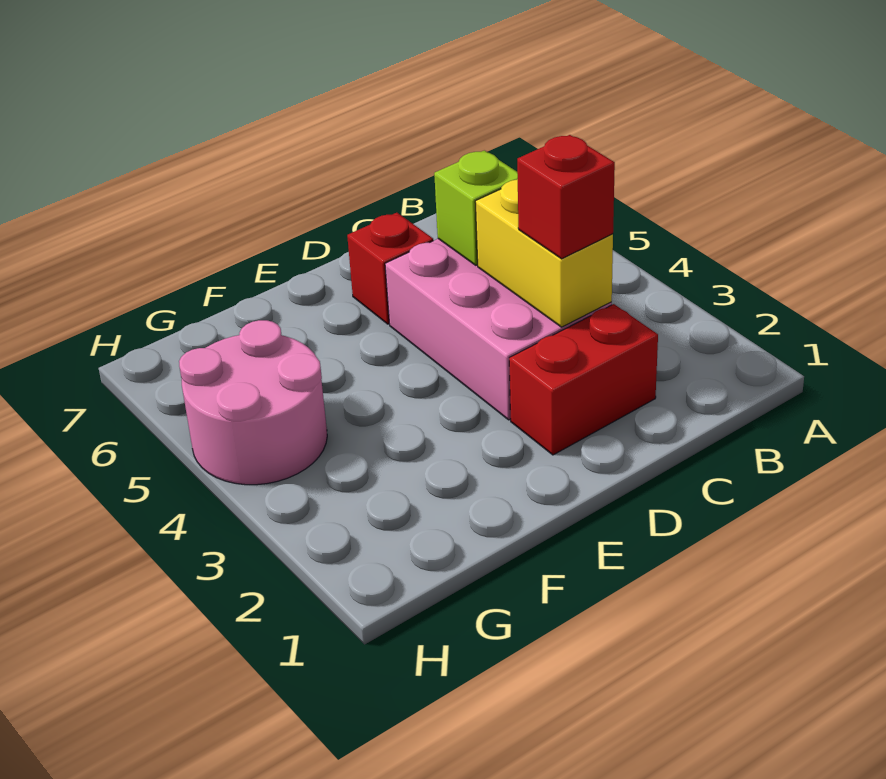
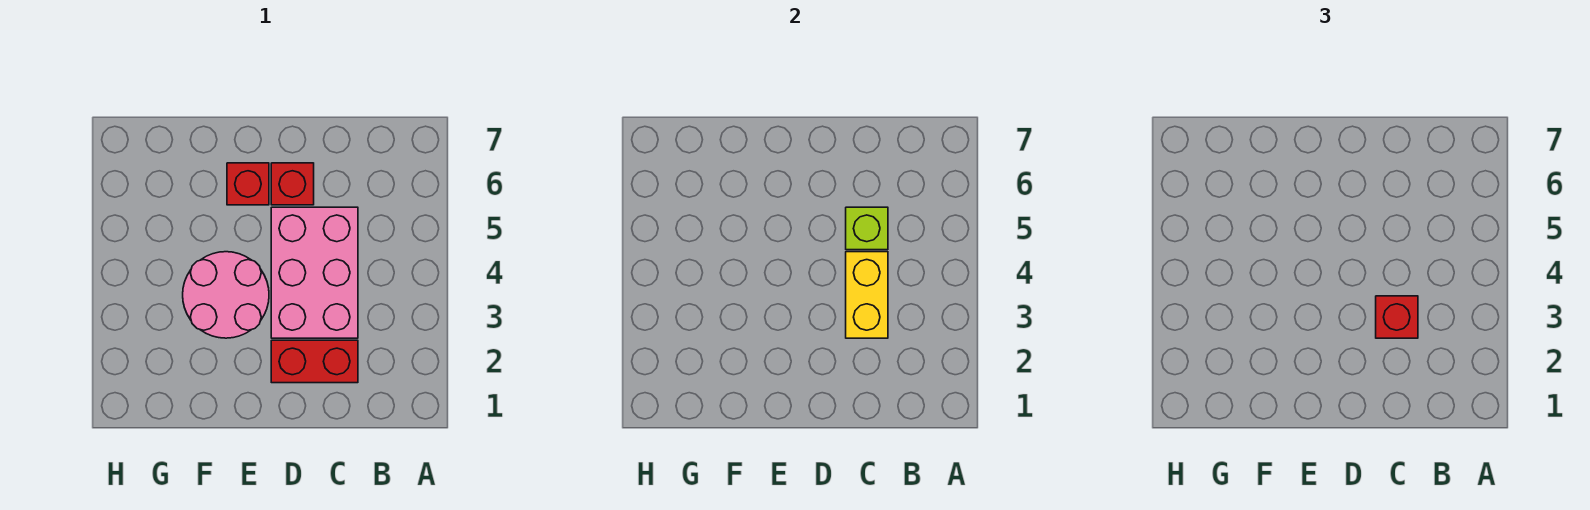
none -> red 1x1 brick [227,163,269,205]
pink 2x2 round brick [179,320,327,485] -> pink 2x2 round brick moved to [183,252,269,338]

